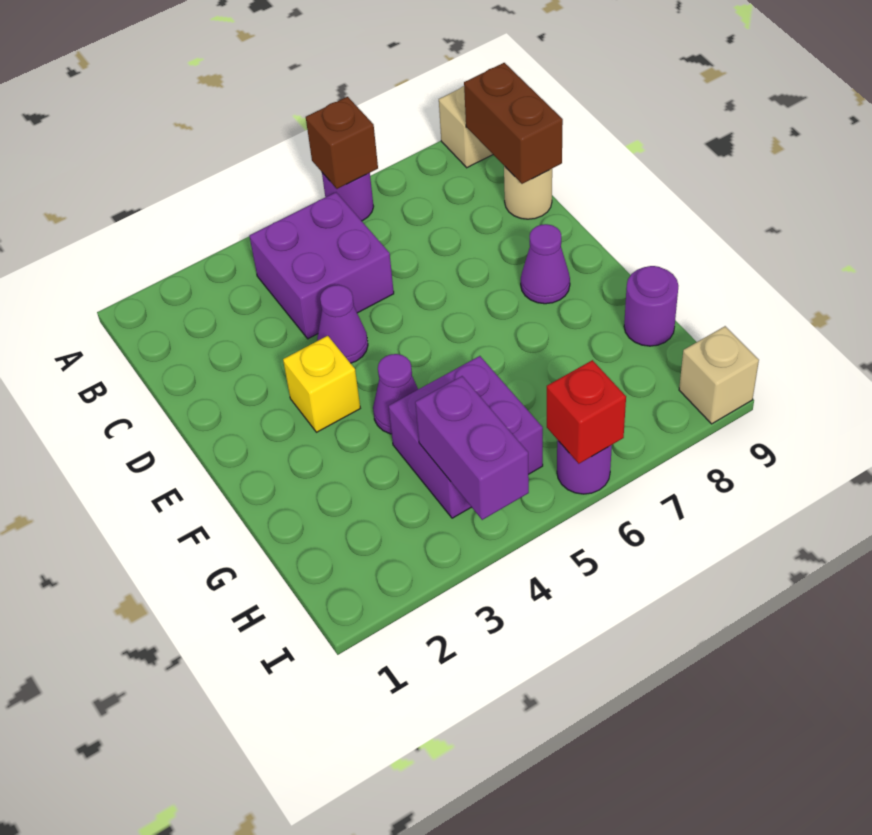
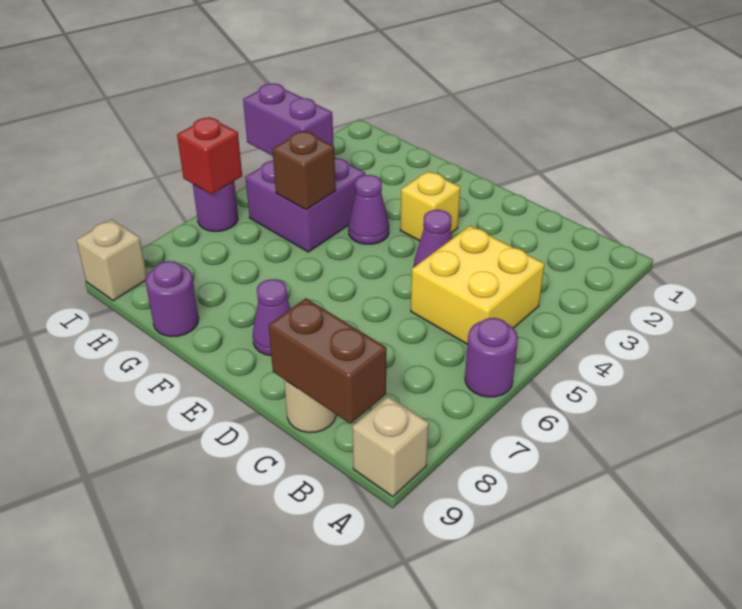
brown 1x1 brick [306,97,378,189] -> brown 1x1 brick moved to [272,131,336,210]
purple 2x2 brick [249,192,394,339] -> yellow 2x2 brick [411,226,545,344]

